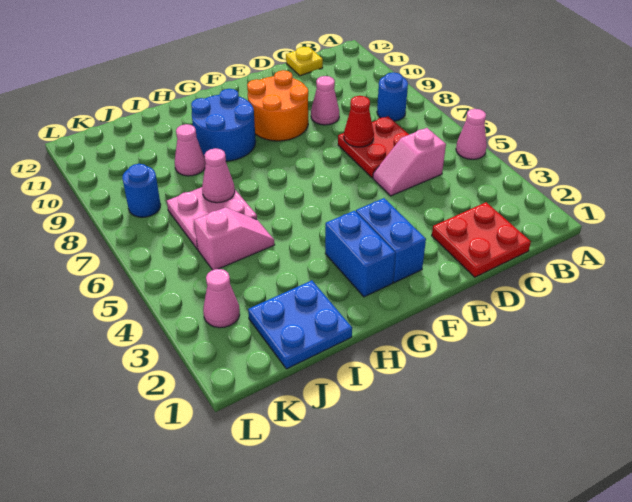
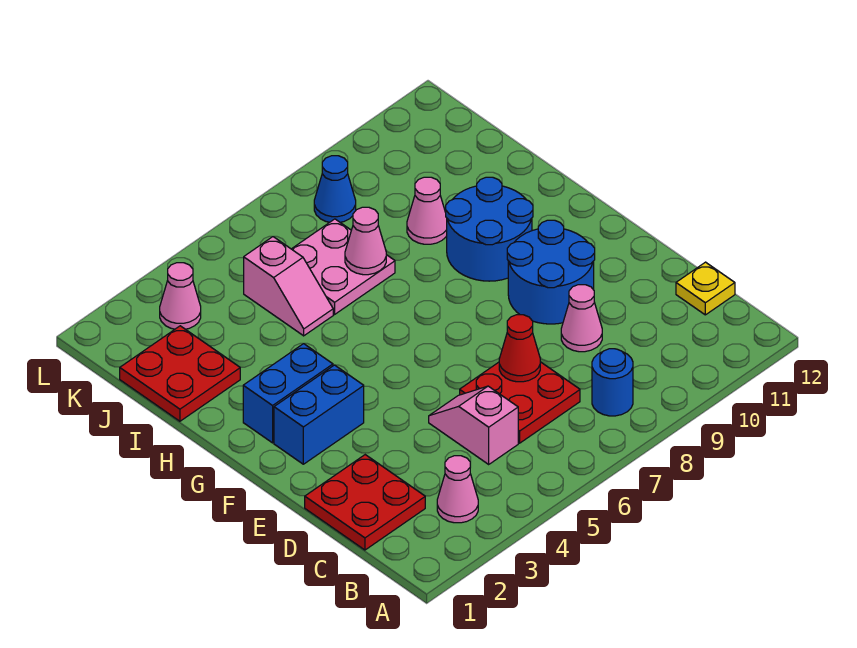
pink 1x1 cone [456,109,487,159] -> pink 1x1 cone moved to [437,456,478,523]
orange 2x2 round brick [247,70,308,141] -> blue 2x2 round brick [507,220,595,324]
blue 2x2 plate [248,280,352,369] -> red 2x2 plate [120,326,240,421]
blue 1x1 round brick [122,164,161,217] -> blue 1x1 cone [314,156,356,222]

